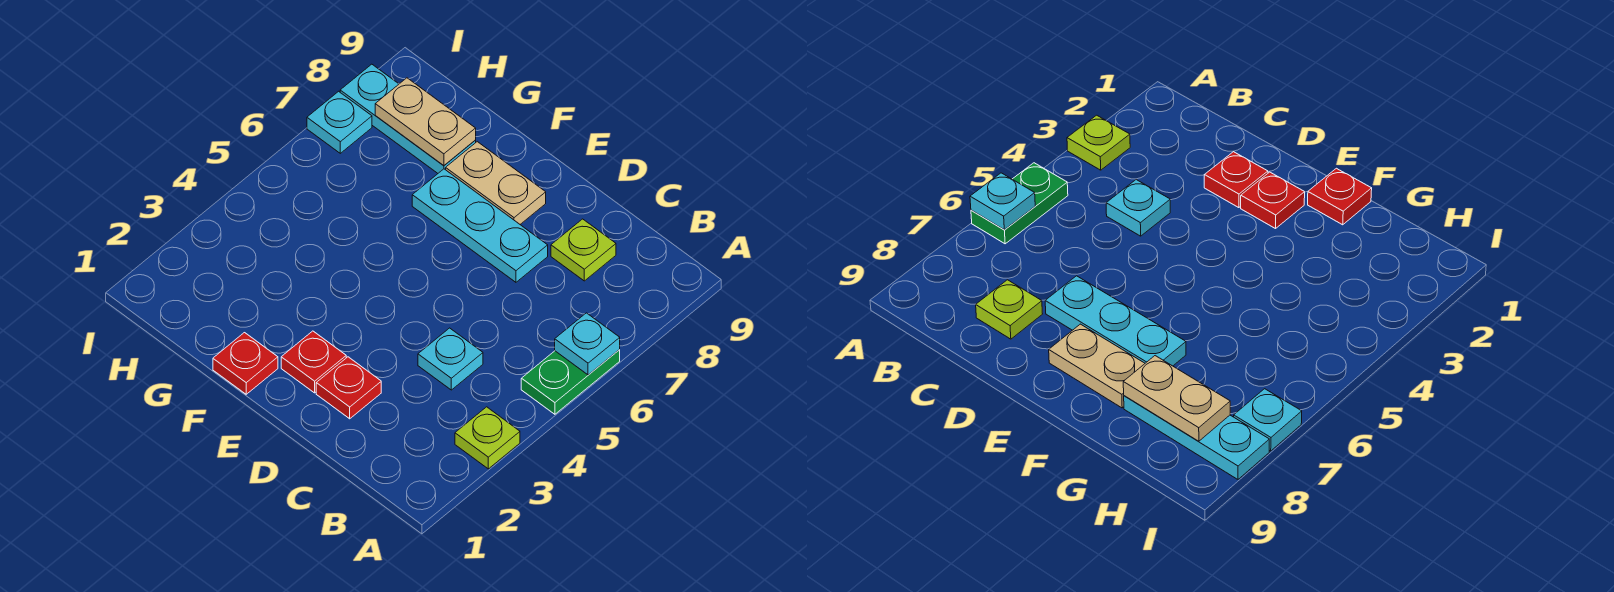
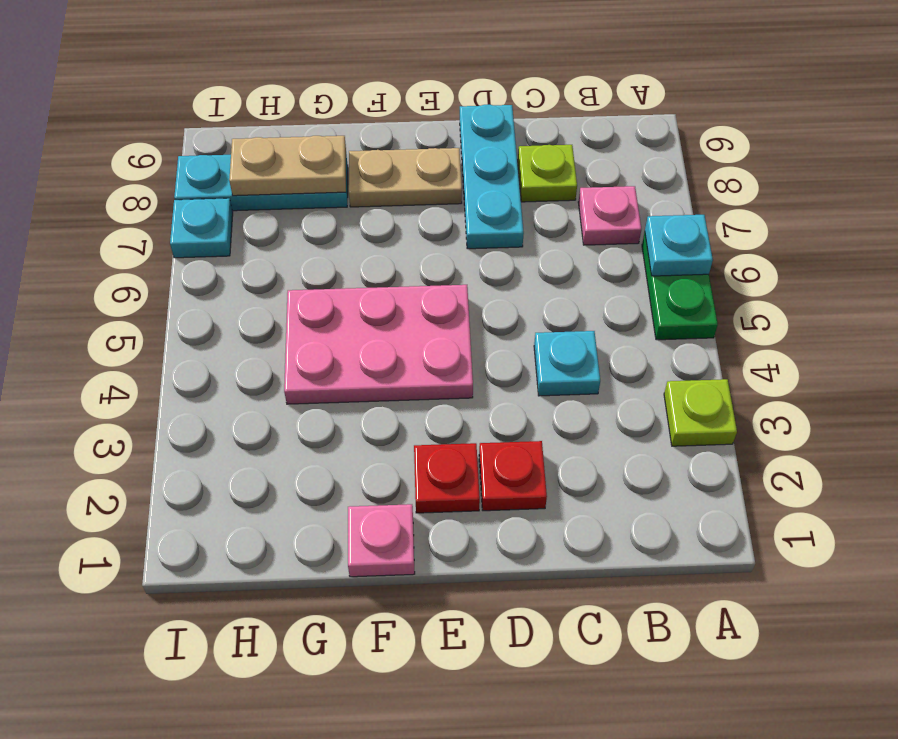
none -> pink 1x1 plate [578,186,641,245]
cyan 1x3 plate [412,169,548,282] -> cyan 1x3 plate turned to [460,105,524,249]
none -> pink 2x3 plate [284,285,473,404]
red 1x1 plate [213,333,278,394] -> pink 1x1 plate [348,504,415,577]

